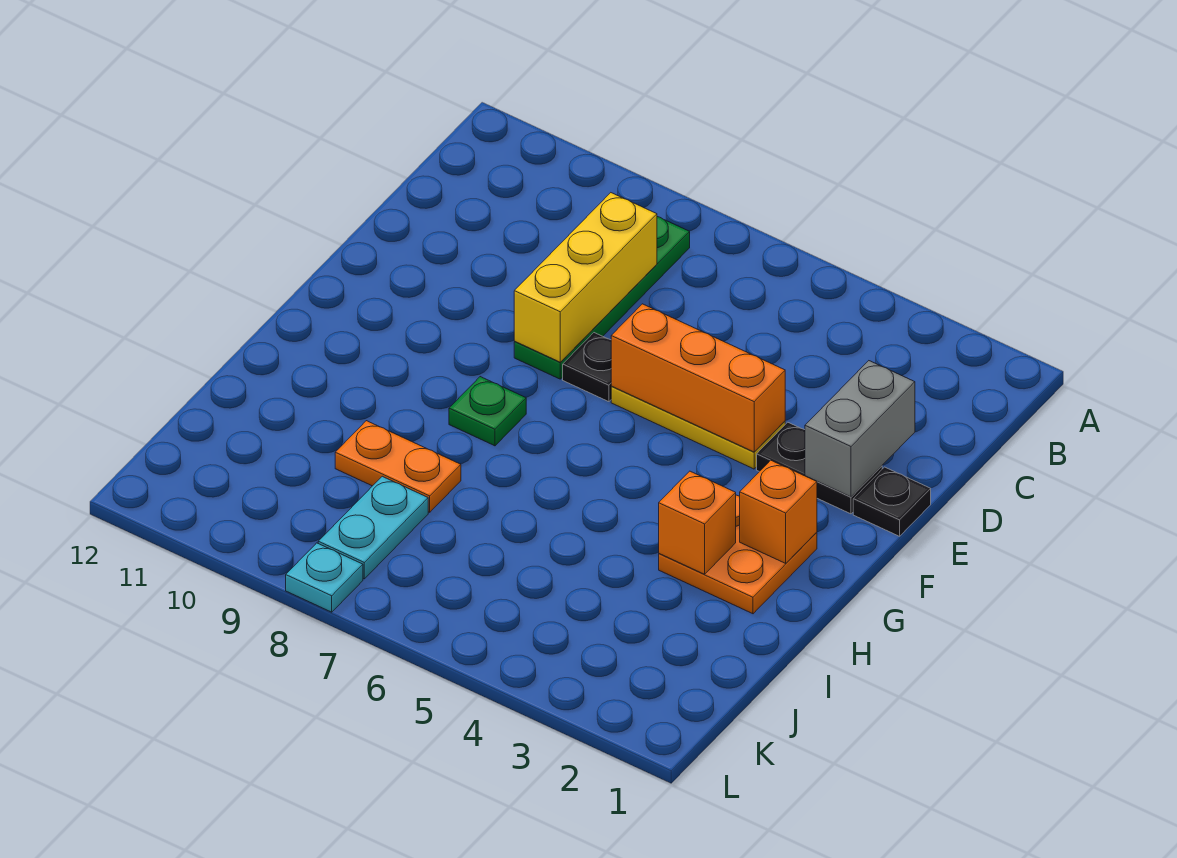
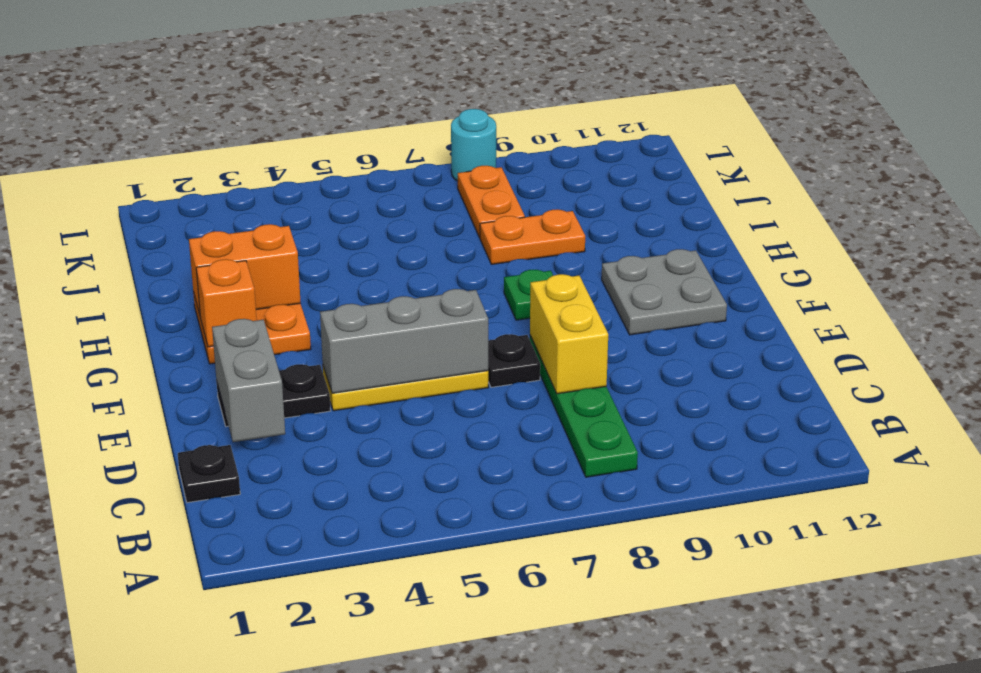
yellow 1x3 brick [514,193,657,362] -> yellow 1x2 brick [530,274,608,394]
black 1x1 plate [853,467,931,536] -> black 1x1 plate moved to [178,445,240,503]
orange 1x3 brick [611,304,785,452] -> grey 1x3 brick [320,289,488,393]
none -> grey 2x2 plate [602,249,727,335]
orange 1x1 brick [659,471,736,574] -> orange 1x2 brick [189,224,301,315]
cyan 1x2 plate [318,476,428,579] -> orange 1x2 plate [458,166,525,238]
cyan 1x1 plate [286,543,363,612] -> cyan 1x1 round brick [451,109,496,181]

